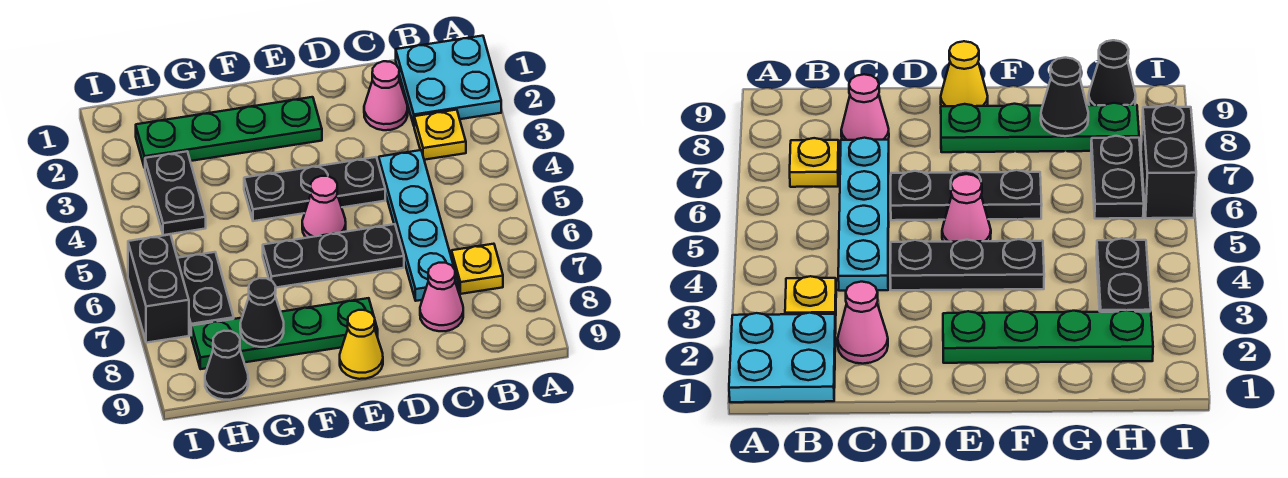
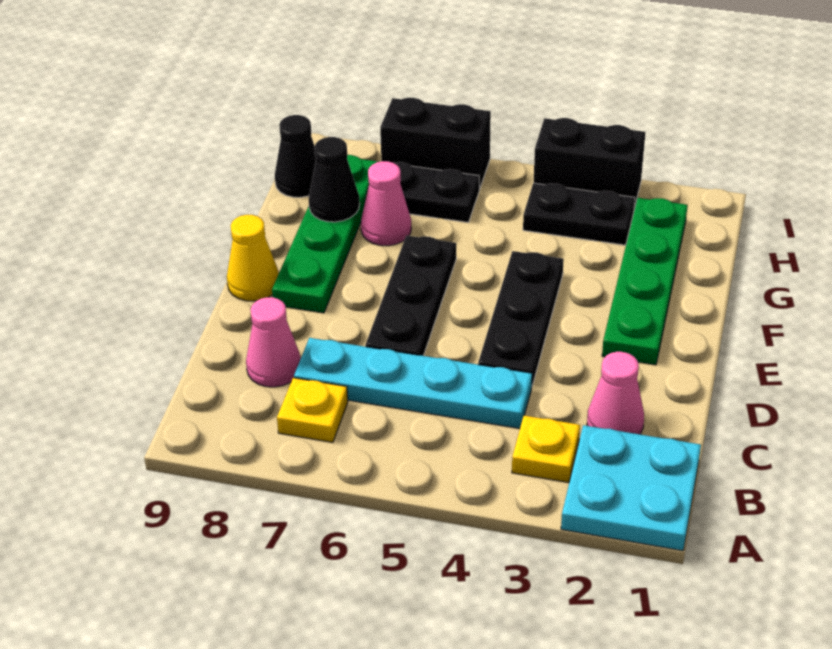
pink 1x1 cone [302,176,346,238] -> pink 1x1 cone moved to [361,161,411,246]
none -> black 1x2 brick [534,118,645,209]

